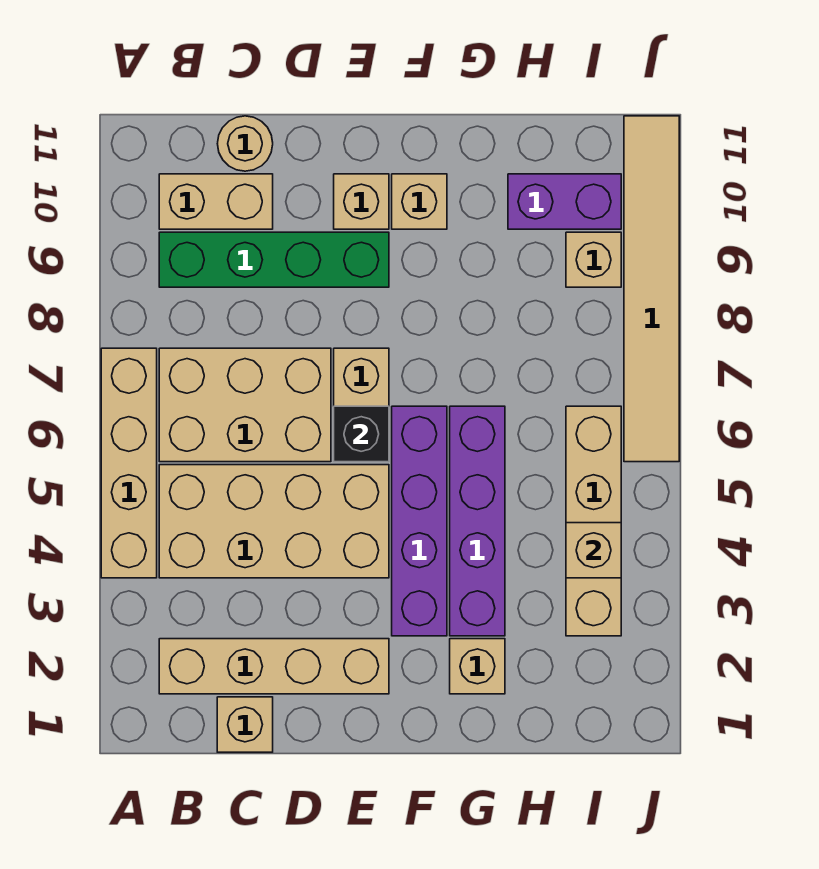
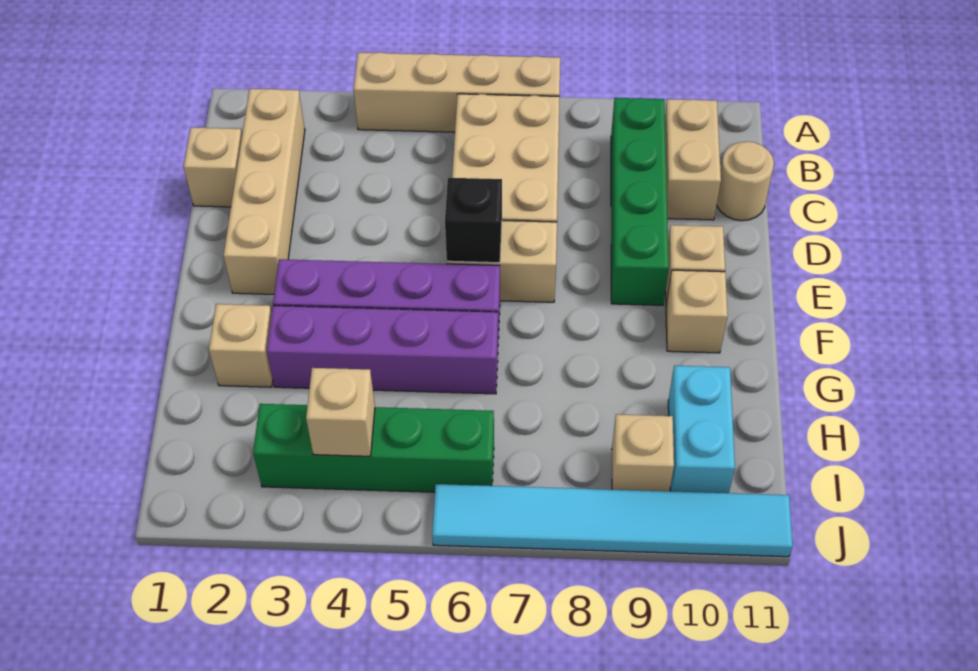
tan 2x4 brick [159,465,389,578] -> none
purple 1x2 brick [508,174,621,229] -> cyan 1x2 brick [668,366,735,493]
tan 1x4 brick [566,406,621,636] -> green 1x4 brick [253,404,494,492]
tan 1x6 tile [624,116,679,462] -> cyan 1x6 tile [432,484,793,557]

